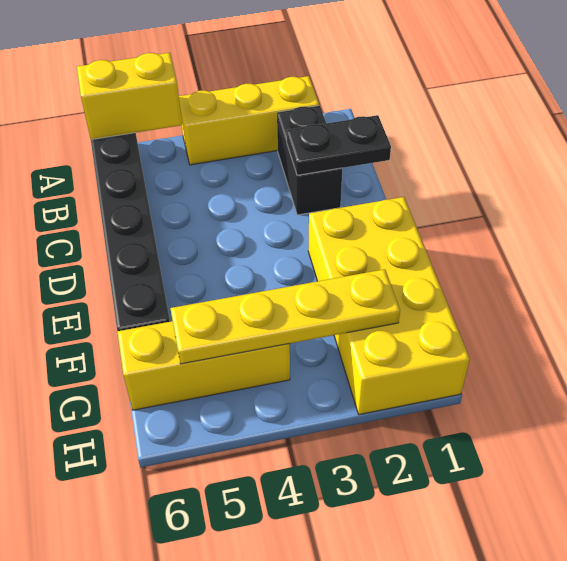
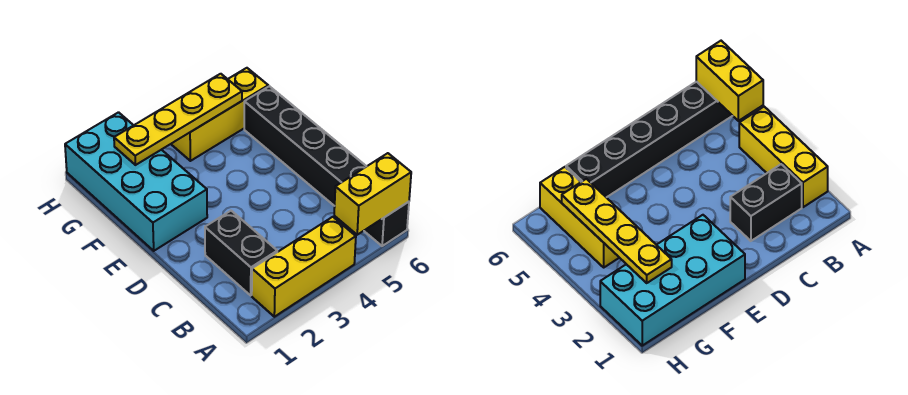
black 1x2 plate [287,115,391,175] -> none
yellow 2x4 brick [308,197,470,415] -> cyan 2x4 brick [65,112,207,251]

